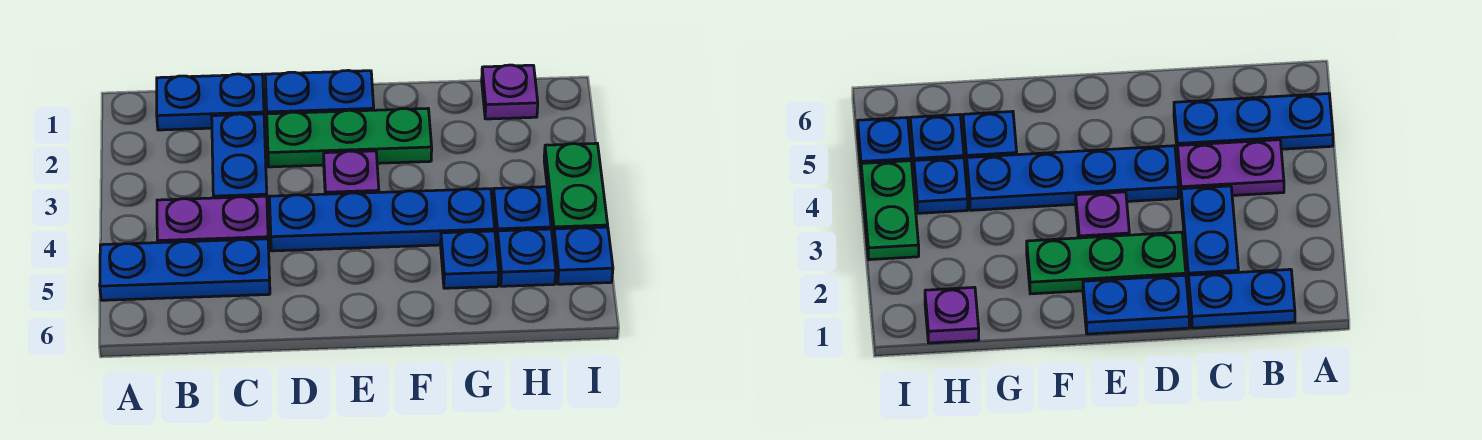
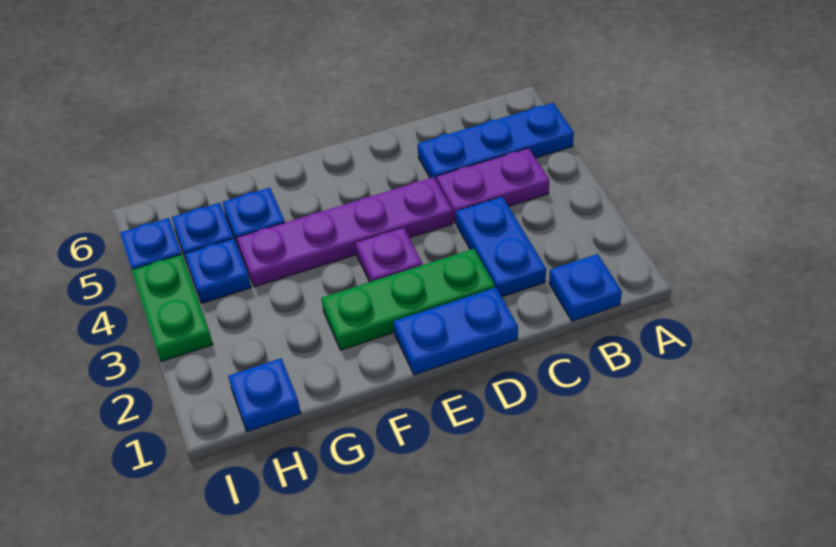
blue 1x2 plate [157,74,264,130] -> blue 1x1 plate [549,254,622,321]
blue 1x4 plate [269,189,495,251] -> purple 1x4 plate [237,177,453,287]
purple 1x1 plate [482,65,538,119] -> blue 1x1 plate [228,358,301,432]

